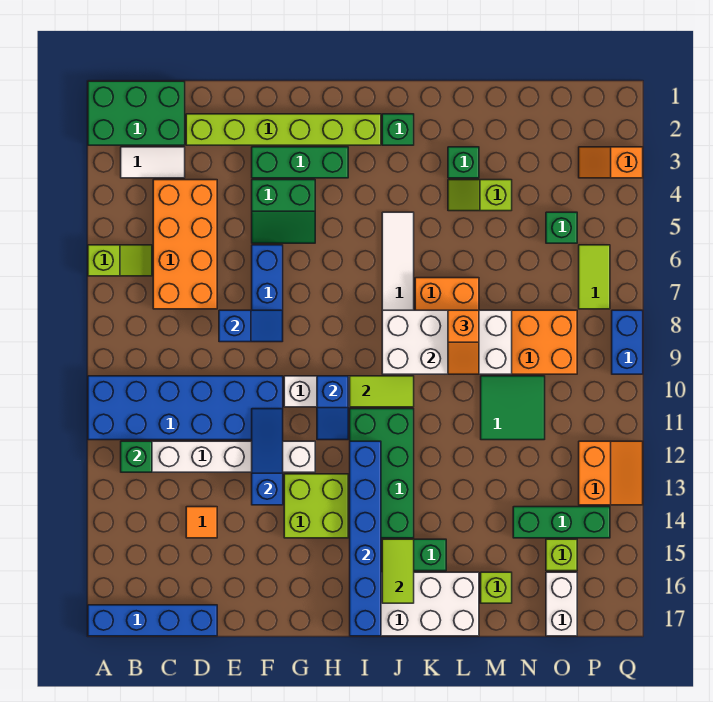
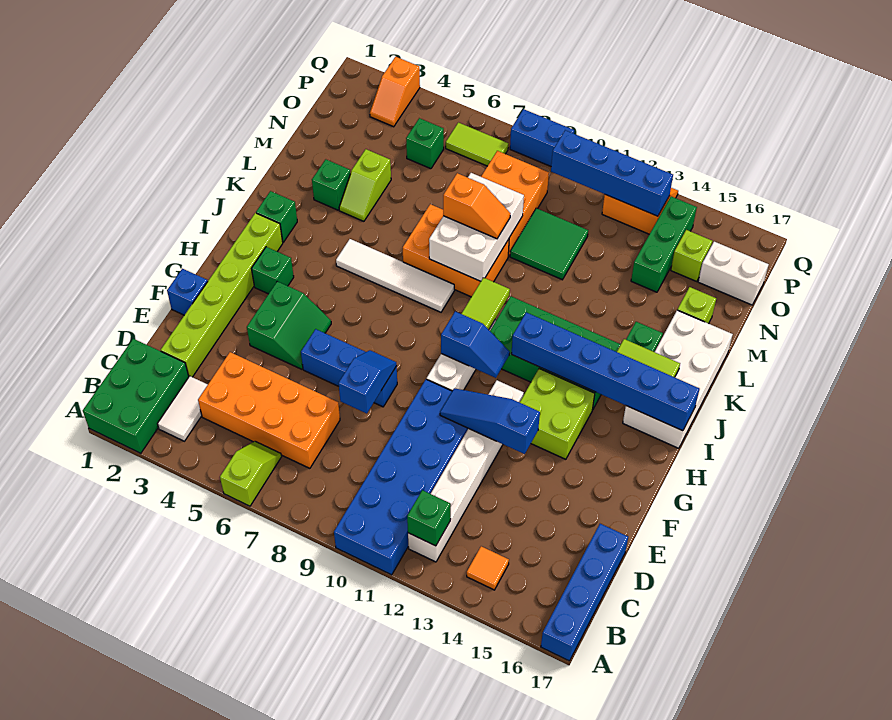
orange 1x1 tile [186,507,217,538] -> orange 1x1 tile moved to [467,546,509,590]
none -> blue 1x1 brick [167,269,208,315]
green 1x3 brick [252,147,348,178] -> green 1x1 brick [251,247,294,294]
white 2x4 brick [382,310,512,374] -> white 2x3 brick [429,173,524,281]
none -> blue 1x4 brick [551,130,673,216]

